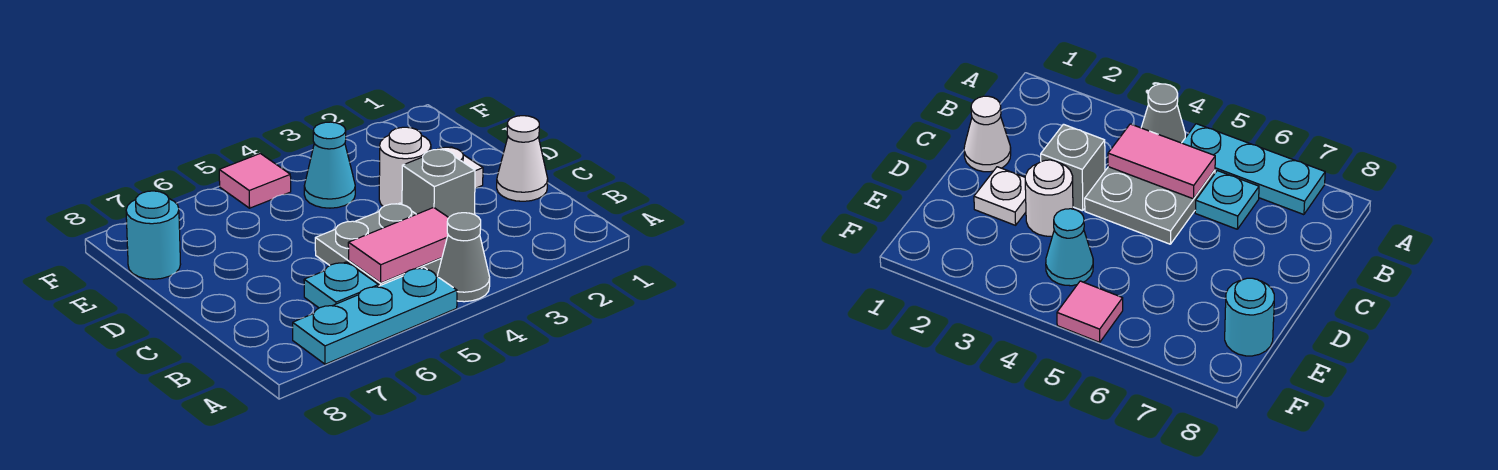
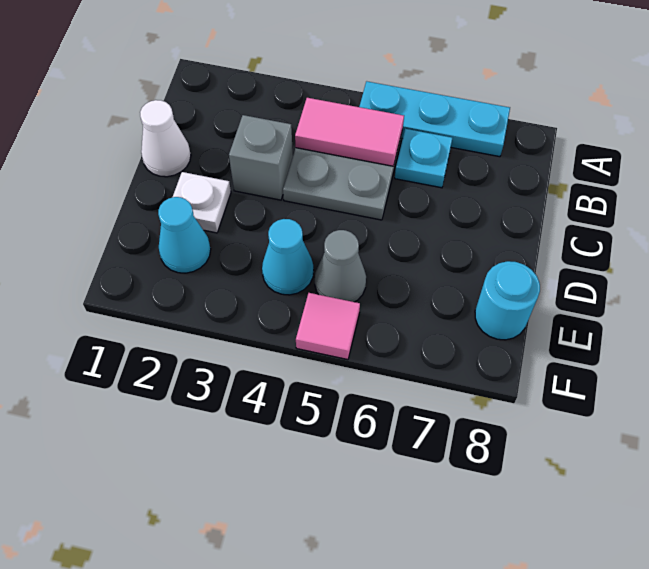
grey 1x1 cone [437,213,490,302] -> grey 1x1 cone moved to [315,230,366,302]
white 1x1 round brick [379,127,431,207] -> none
none -> cyan 1x1 cone [158,197,211,273]

